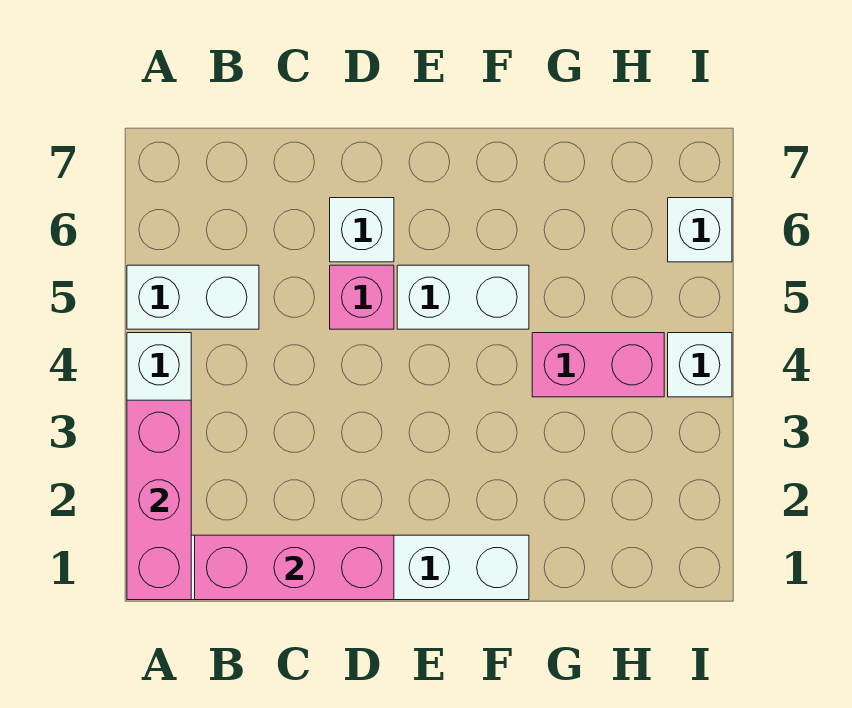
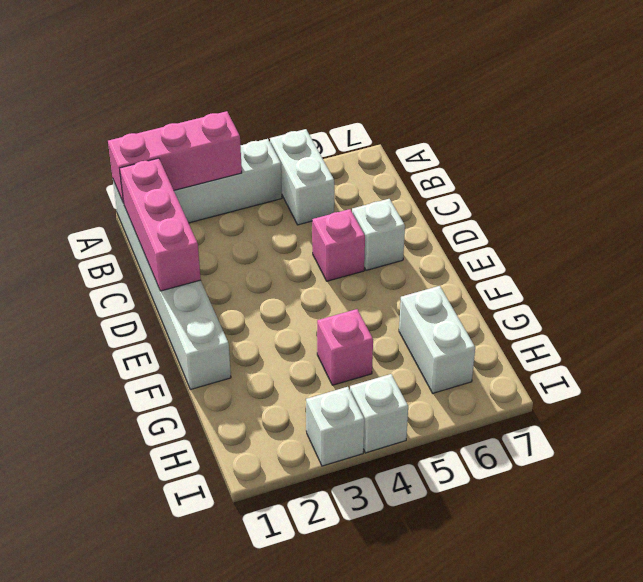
white 1x2 brick [397,265,529,329] -> white 1x2 brick moved to [399,286,475,393]
pink 1x2 brick [532,333,664,397] -> pink 1x1 brick [317,309,373,385]
white 1x1 brick [668,198,732,262] -> white 1x1 brick moved to [306,387,364,466]

